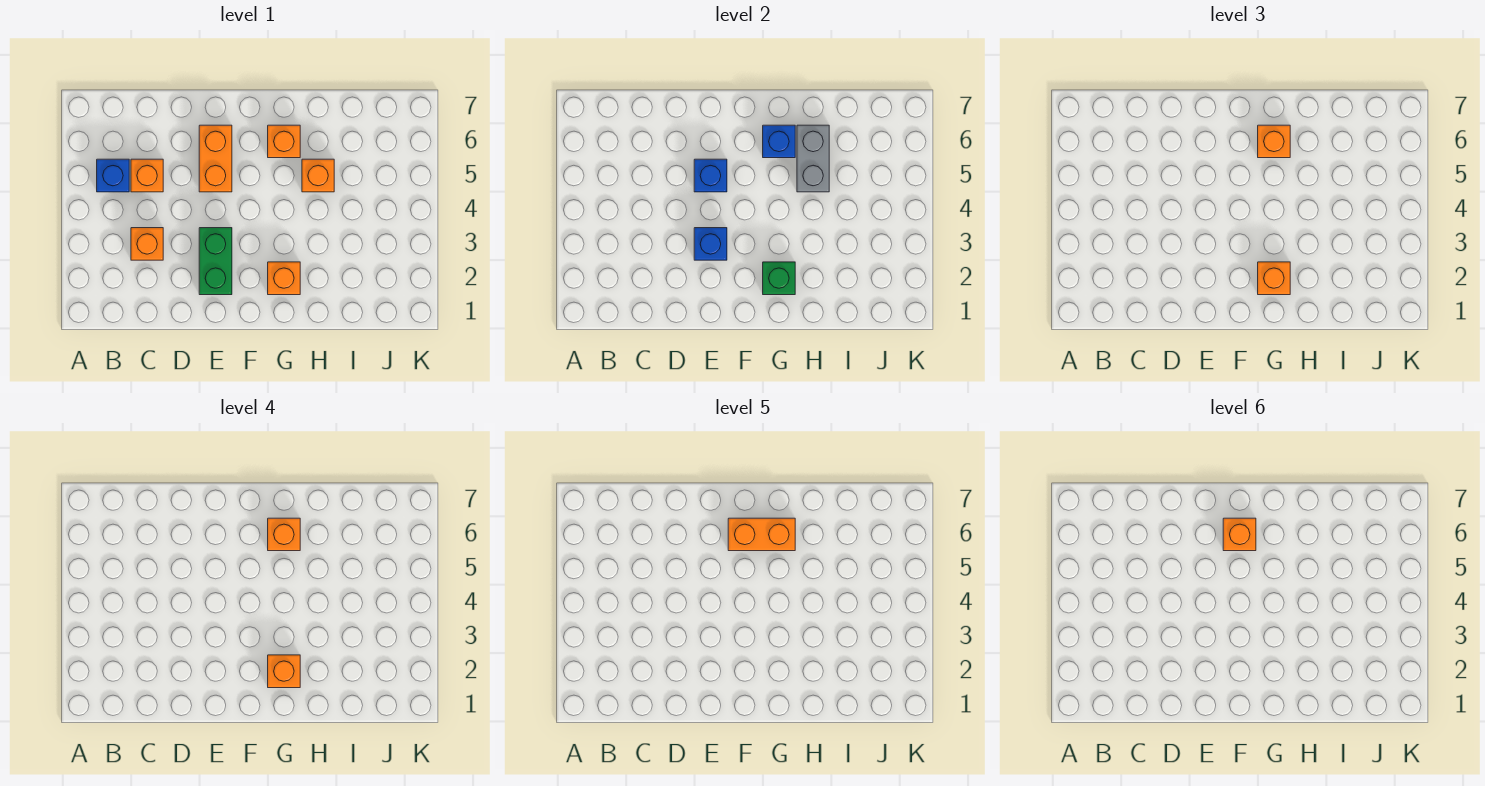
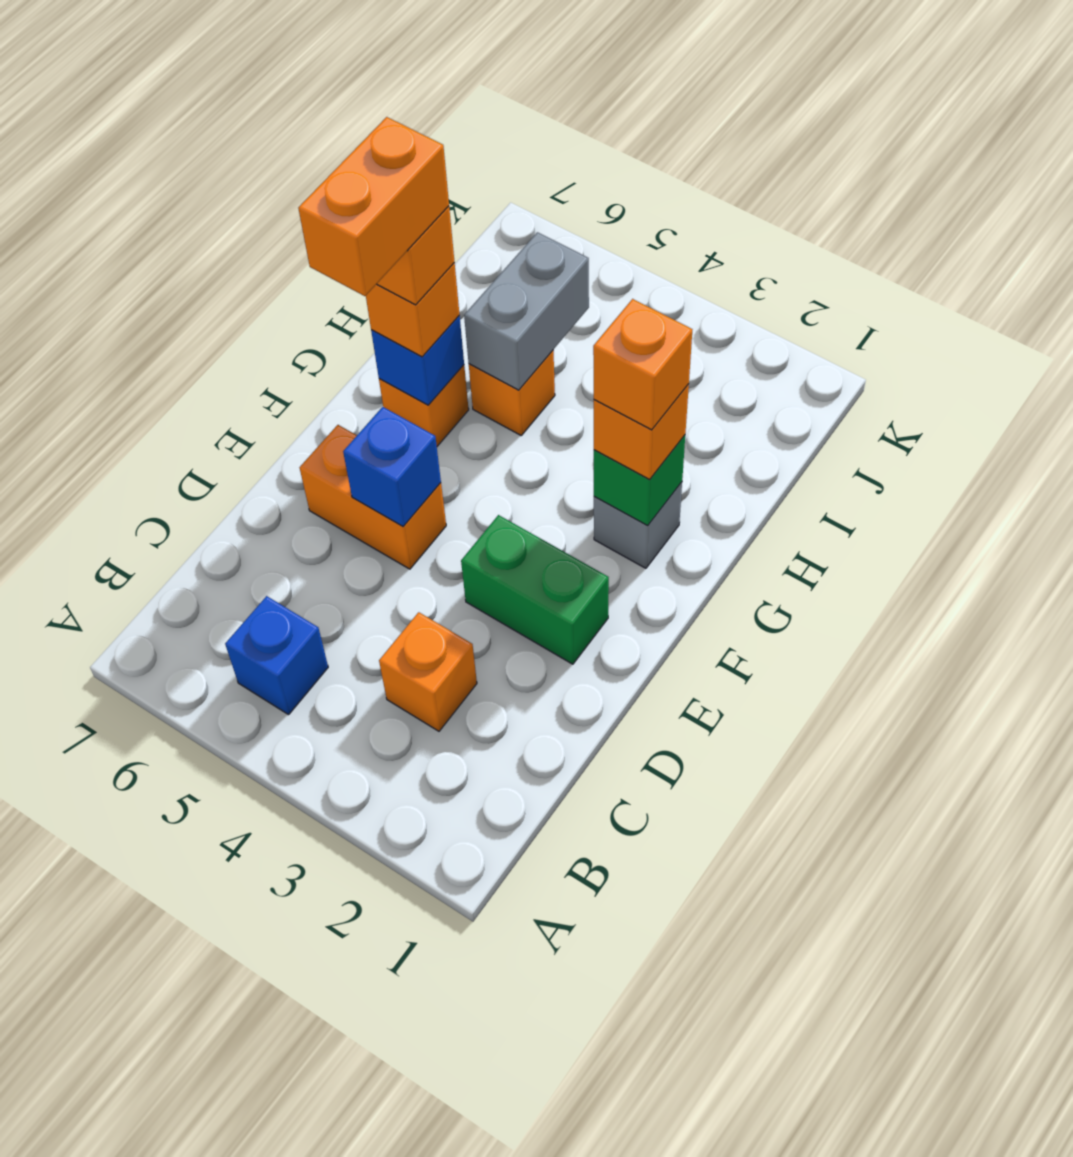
orange 1x1 brick [131,159,163,192] -> none
blue 1x1 brick [694,228,727,260] -> none
orange 1x1 brick [1223,518,1256,551] -> none
orange 1x1 brick [268,262,300,295] -> grey 1x1 brick [594,482,682,568]
grey 1x2 brick [797,125,829,192] -> grey 1x2 brick turned to [464,232,589,390]

